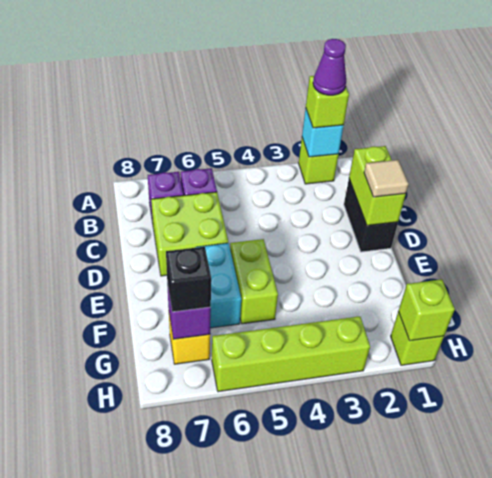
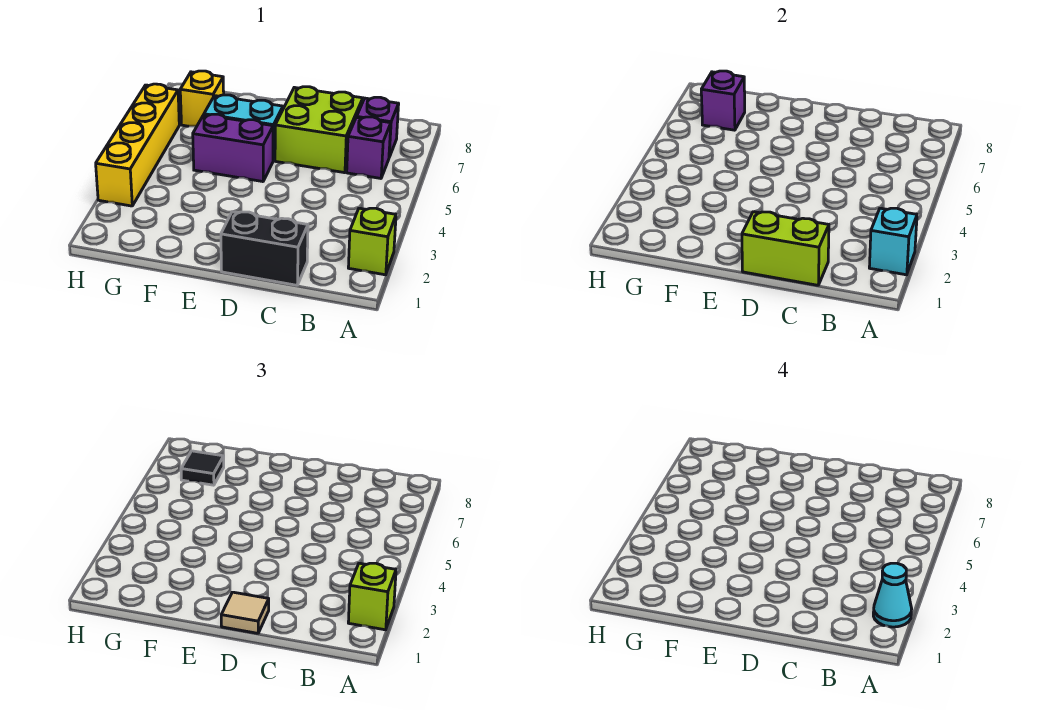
purple 1x1 cone [313,39,346,95] -> cyan 1x1 cone [873,563,912,627]
lime 1x2 brick [230,239,278,324] -> purple 1x2 brick [193,114,273,182]
black 1x1 brick [166,247,211,312] -> black 1x1 tile [181,451,224,485]
lime 1x1 brick [391,312,444,365] -> none
lime 1x1 brick [398,279,455,341] -> none
lime 1x4 brick [212,316,370,392] -> yellow 1x4 brick [96,84,179,206]

